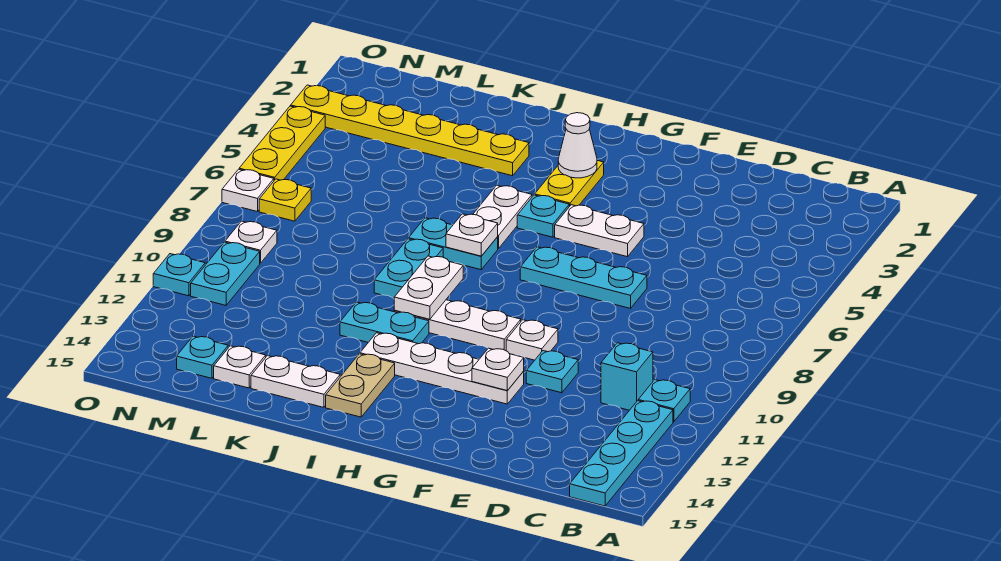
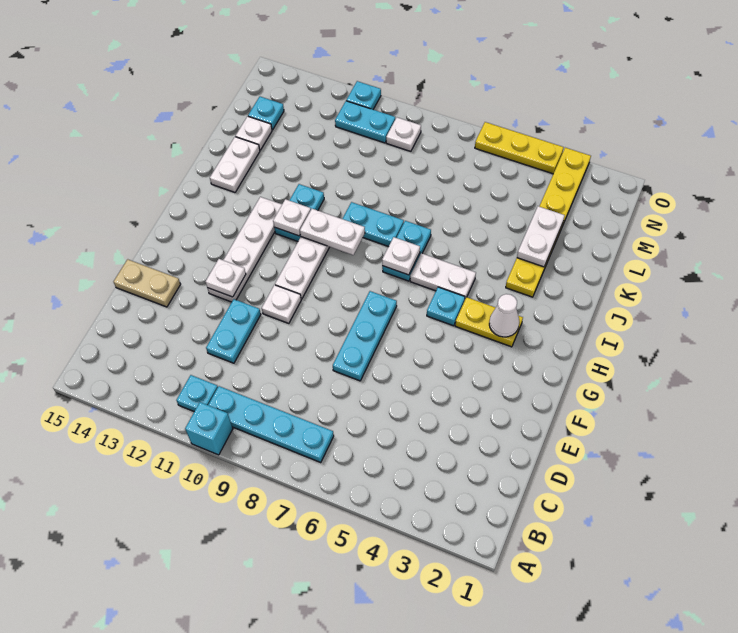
cyan 1x4 plate [570,401,673,506] -> cyan 1x4 plate moved to [208,386,334,463]
cyan 1x1 brick [601,343,653,410] -> cyan 1x1 brick moved to [185,402,233,455]
cyan 1x1 plate [526,351,578,393] -> cyan 1x2 plate [206,299,261,363]
white 1x2 plate [555,205,644,257] -> white 1x2 plate moved to [517,206,565,267]
tan 1x2 plate [326,354,395,417] -> tan 1x2 plate moved to [113,259,181,307]
yellow 1x1 plate [259,179,311,221] -> none
white 1x1 plate [222,169,274,212] -> white 1x1 plate moved to [273,199,311,236]

